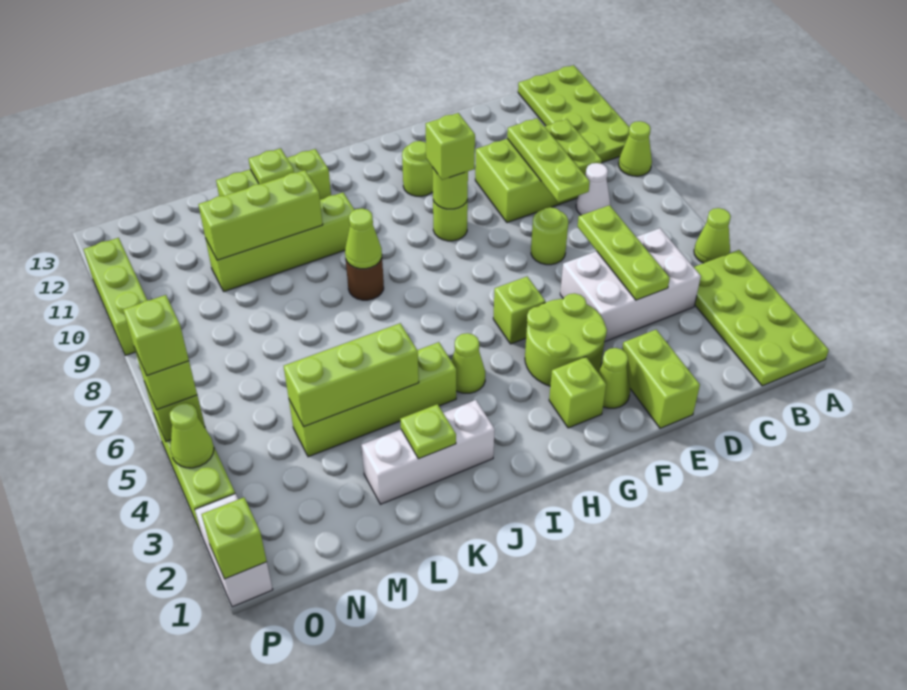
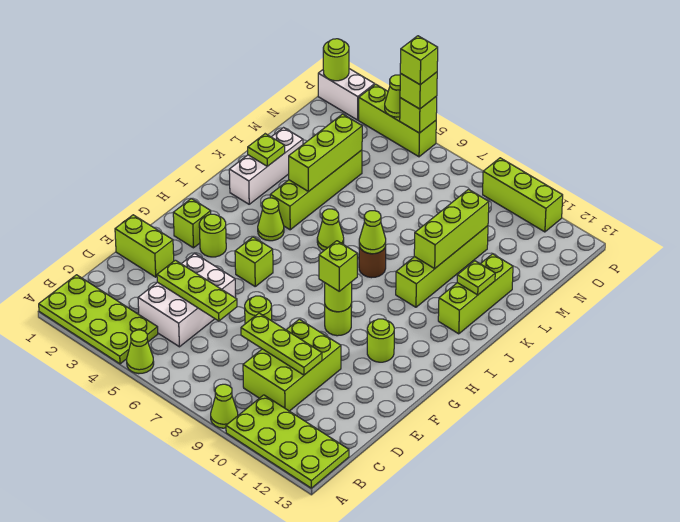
white 1x1 cone [576,163,610,215] -> none
lime 1x1 cone [598,348,630,408] -> lime 1x1 cone moved to [317,209,344,250]
lime 2x2 round brick [525,293,607,386] -> lime 1x1 round brick [199,214,226,257]
lime 1x1 brick [201,498,267,579] -> lime 1x1 round brick [323,39,349,81]

